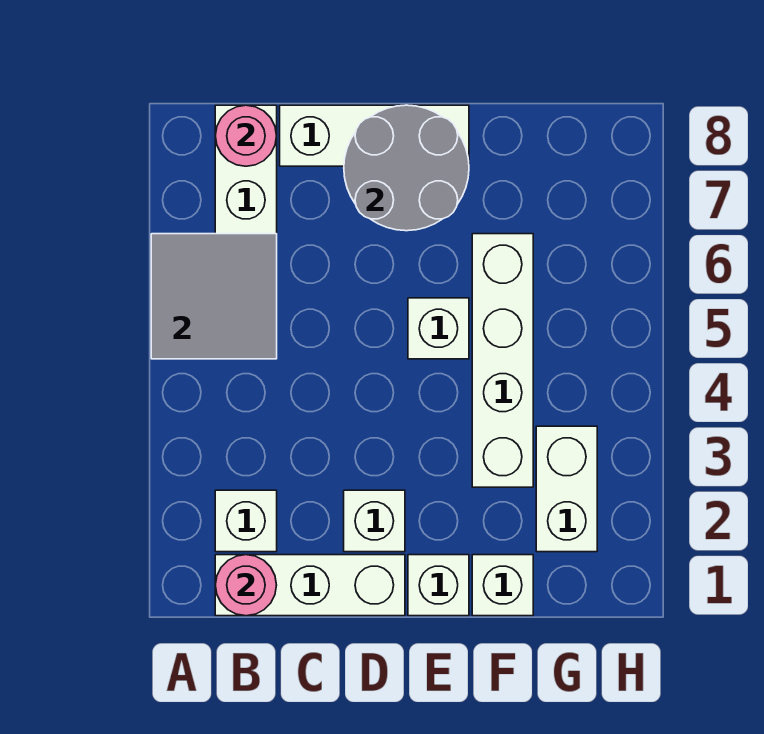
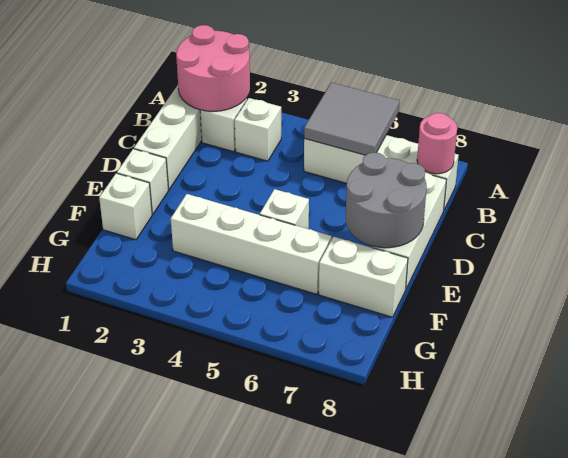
pink 1x1 round brick [215,555,277,616] -> pink 2x2 round brick [176,25,250,111]
white 1x1 brick [344,490,405,552] -> white 1x1 brick moved to [235,98,281,161]
white 1x2 brick [536,426,597,552] -> white 1x2 brick moved to [319,237,408,317]

